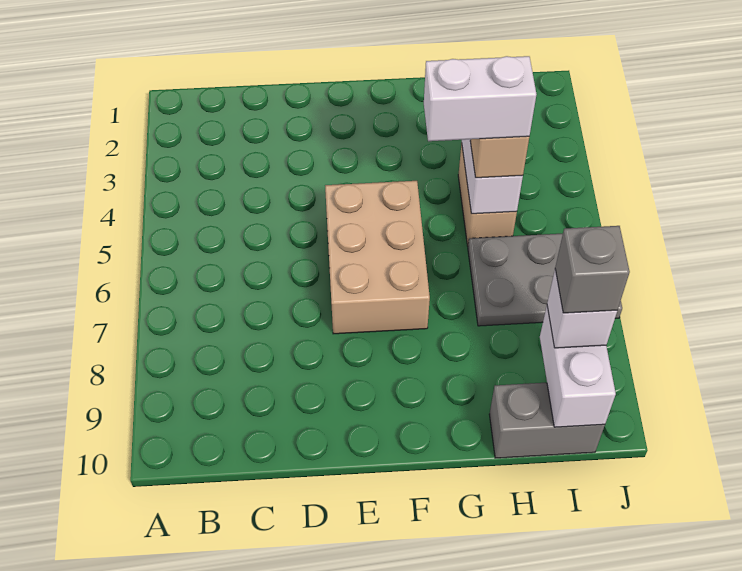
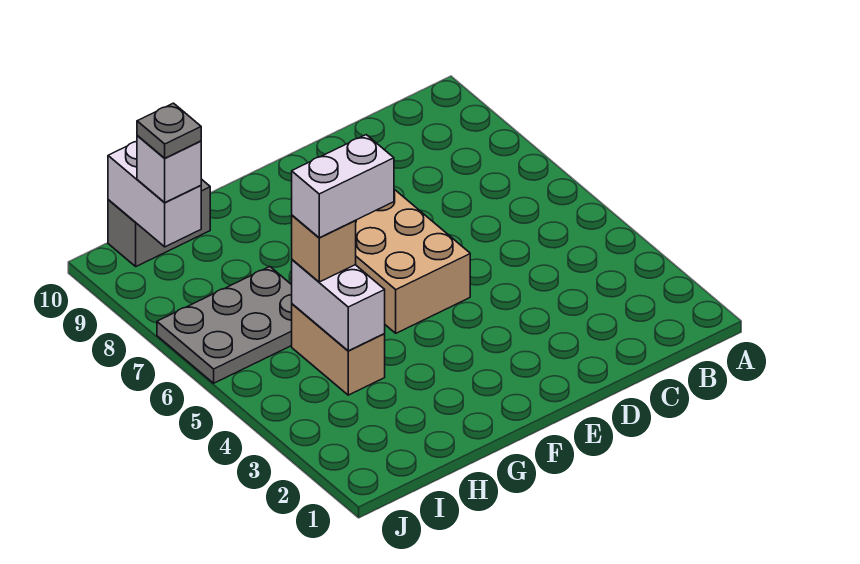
grey 1x1 brick [555,226,630,313] -> grey 1x1 plate [137,103,201,158]

